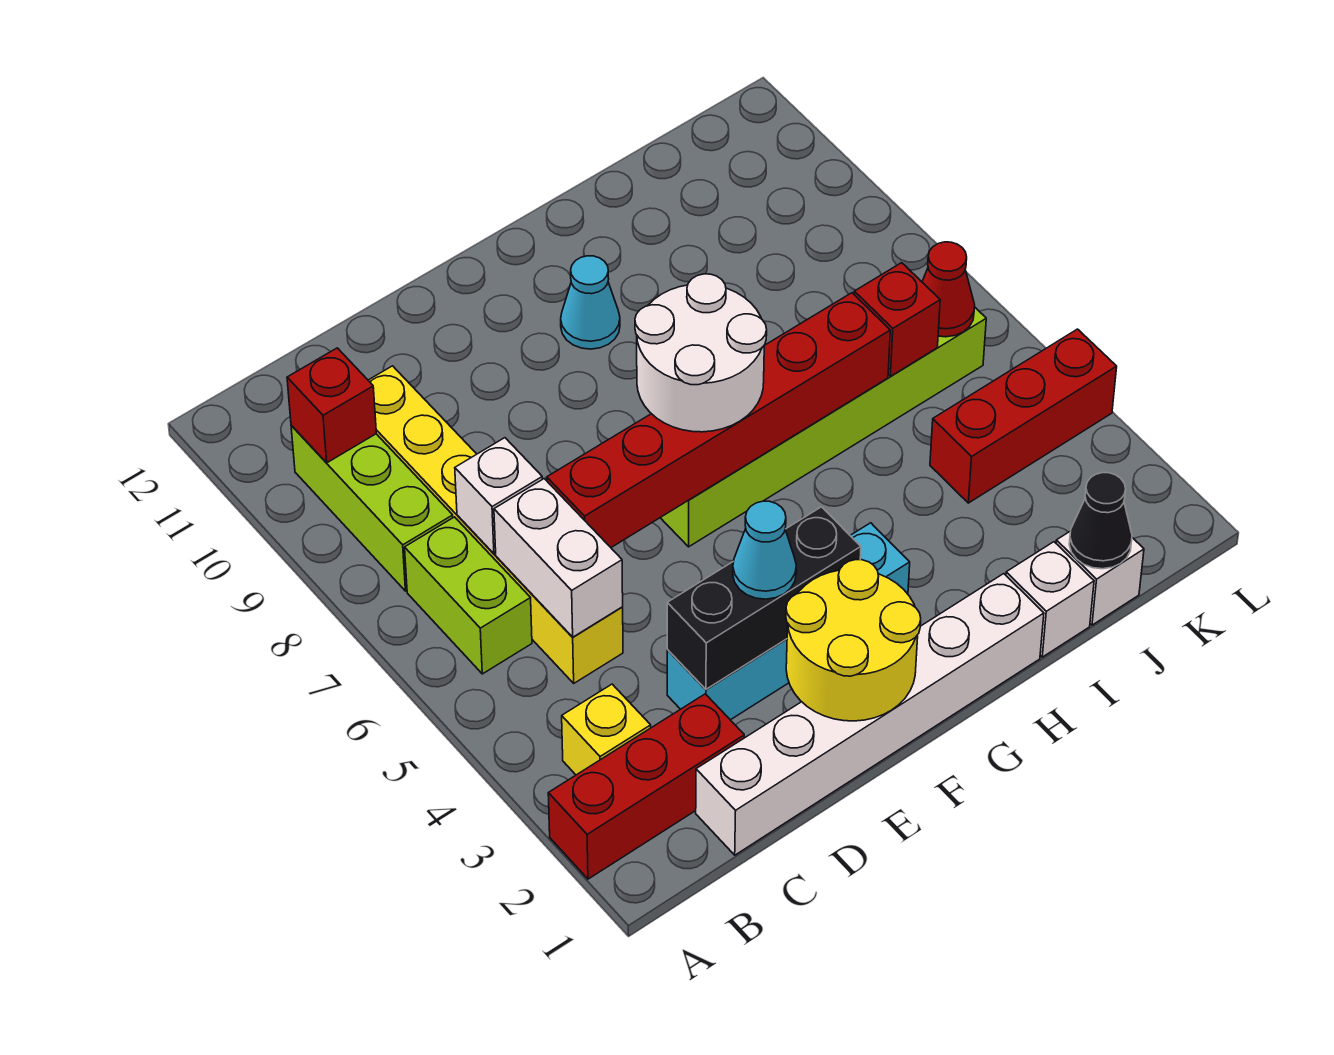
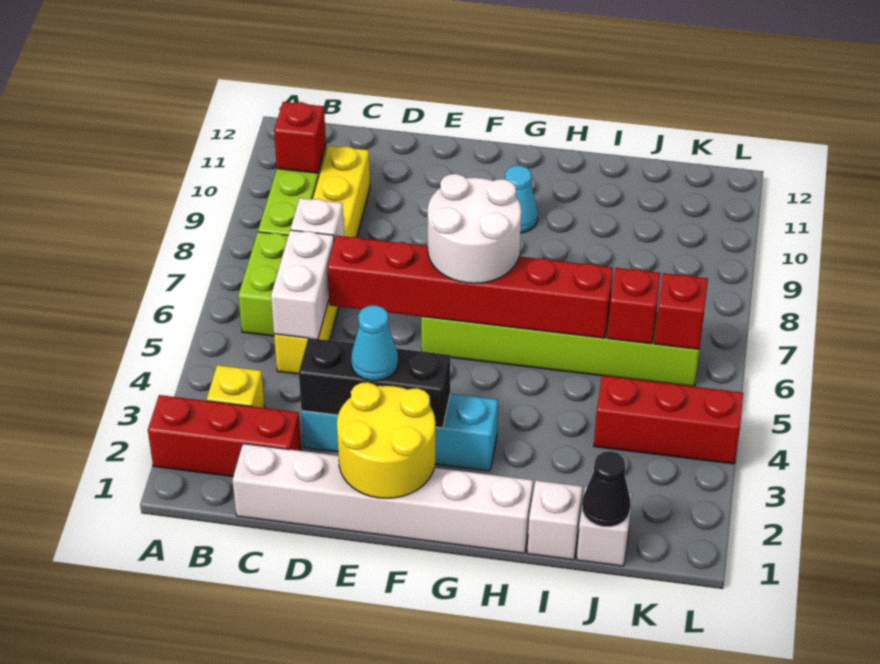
red 1x1 cone [922,242,975,337] -> red 1x1 brick [655,273,708,349]

